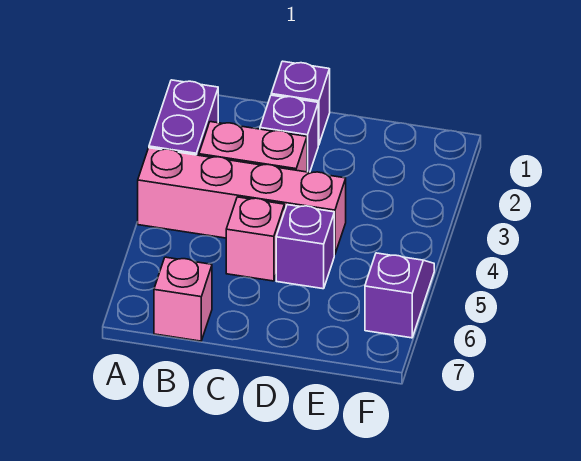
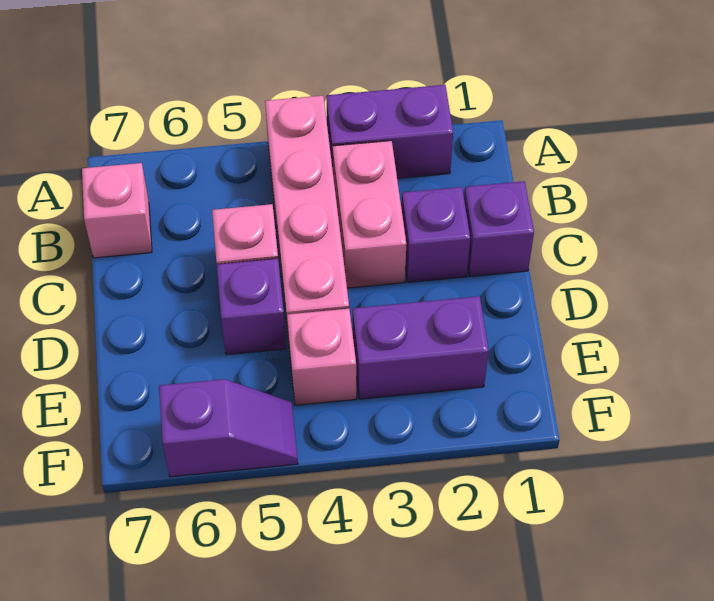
none -> purple 1x2 brick [353,296,489,399]
none -> pink 1x1 brick [287,309,356,405]

